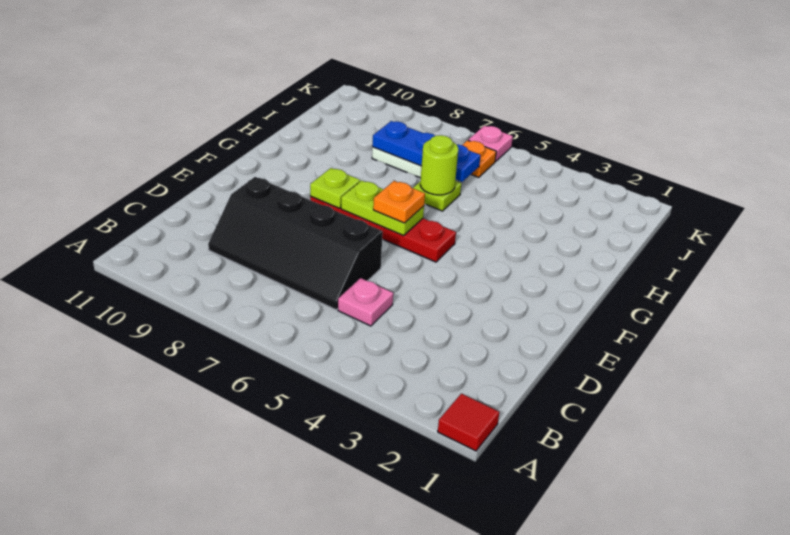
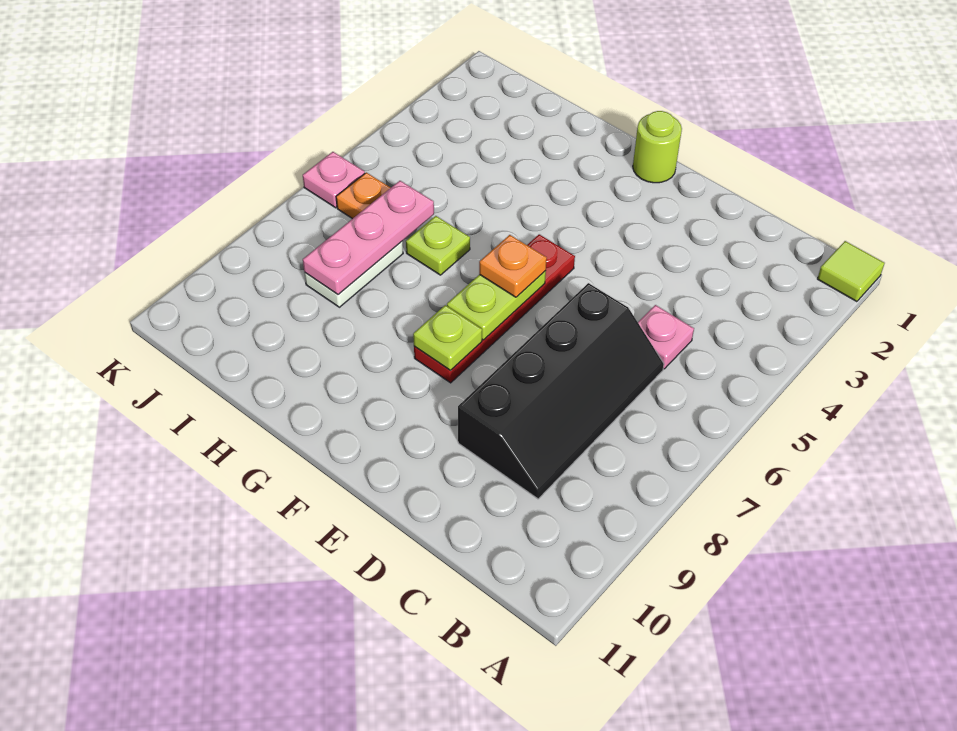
red 1x1 tile [438,394,499,451] -> lime 1x1 tile [817,241,884,302]
lime 1x1 round brick [420,135,458,195] -> lime 1x1 round brick moved to [633,111,682,183]
blue 1x3 plate [372,121,481,182] -> pink 1x3 plate [303,181,434,294]

